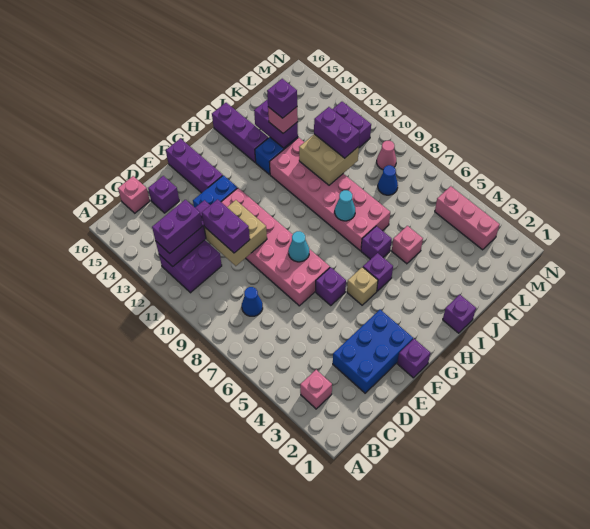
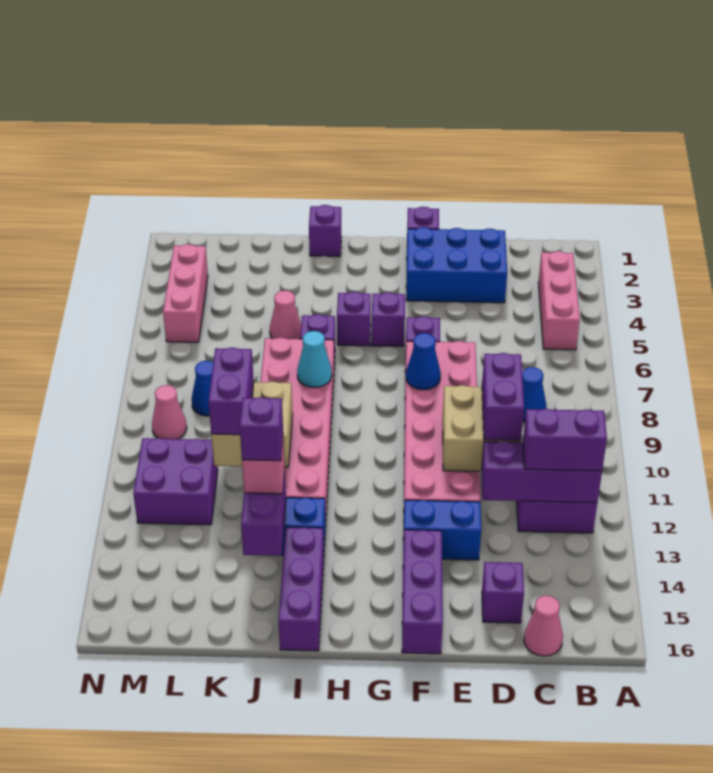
pink 1x1 brick [300,370,332,409] -> pink 1x3 brick [538,251,580,350]
pink 1x1 brick [118,176,150,213] -> pink 1x1 cone [524,595,563,656]
cyan 1x1 cone [288,231,309,262] -> blue 1x1 cone [406,333,441,390]
tan 1x1 brick [347,267,378,305] -> purple 1x1 brick [371,292,405,346]
pink 1x1 brick [392,226,423,264] -> pink 1x1 cone [270,291,301,339]

